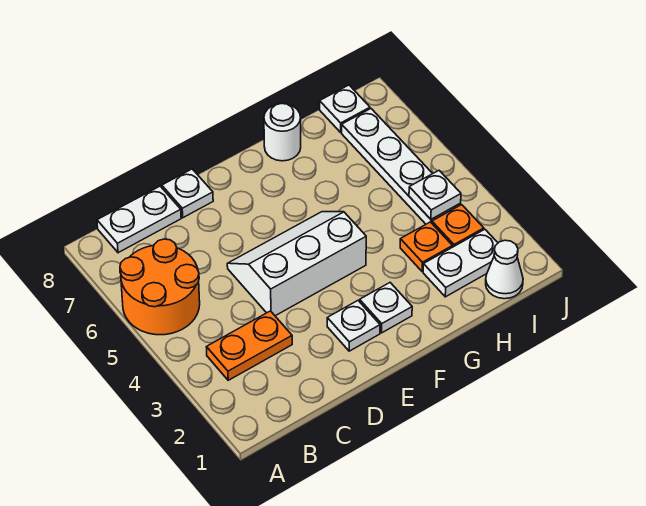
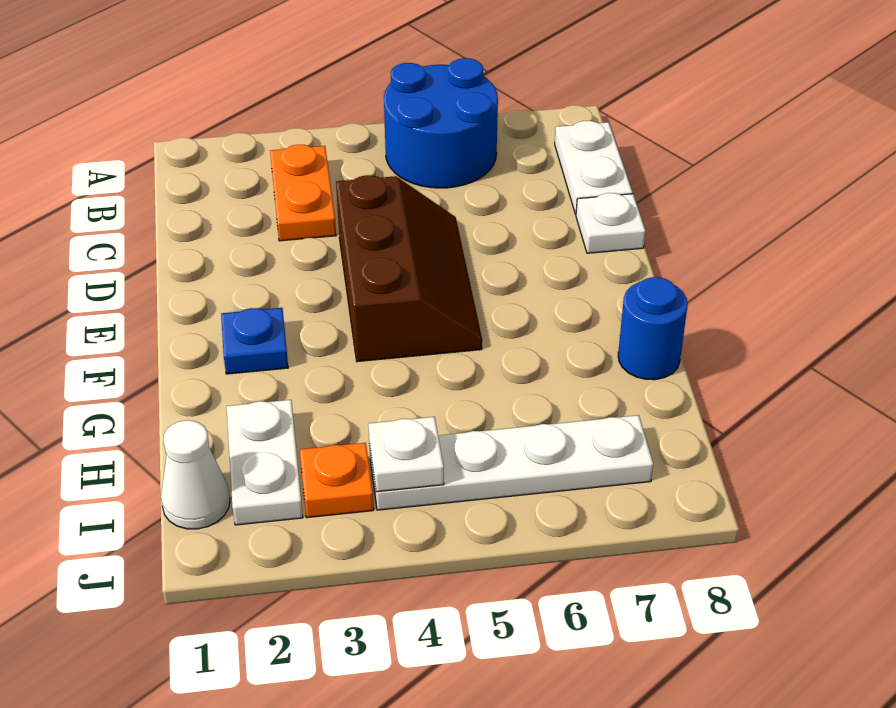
orange 2x2 round brick [120,239,200,335] -> blue 2x2 round brick [384,58,498,188]
white 2x3 slope [227,212,366,316] -> brown 2x3 slope [336,175,482,362]
white 1x1 plate [327,301,380,351] -> none
white 1x1 plate [360,283,412,333] -> blue 1x1 plate [221,308,288,374]
white 1x1 round brick [264,103,301,161] -> blue 1x1 round brick [618,277,688,380]
orange 1x1 plate [400,222,452,272] -> none
white 1x1 plate [320,85,370,132] -> none

